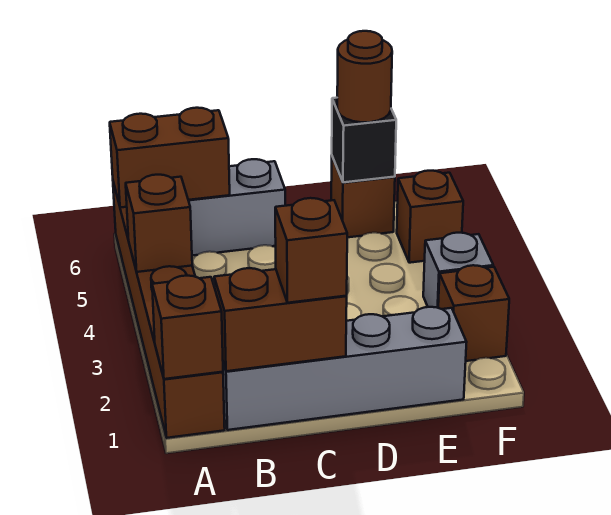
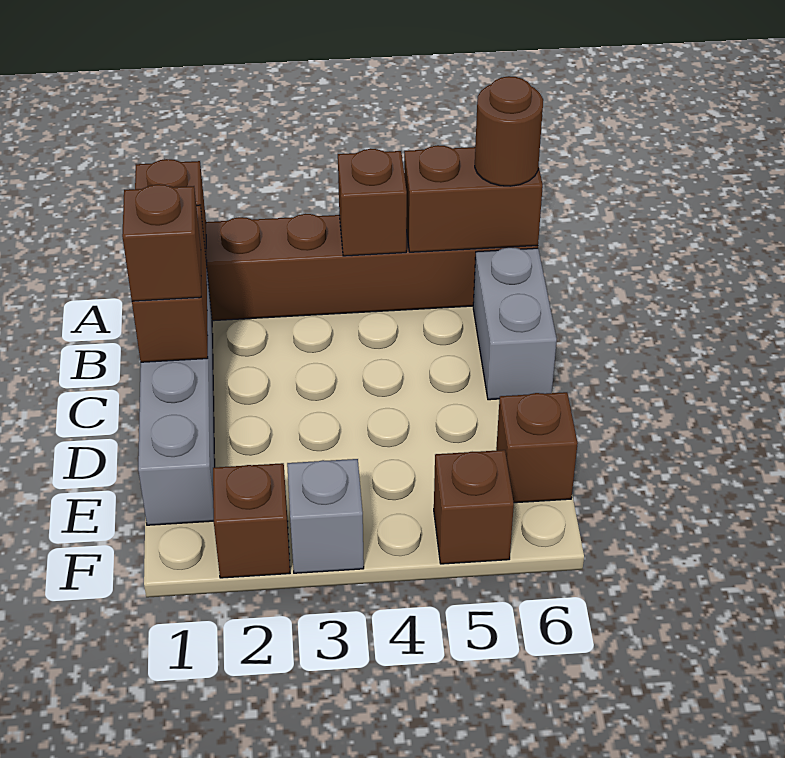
brown 1x2 brick [110,108,230,208] -> brown 1x2 brick turned to [404,145,543,252]
black 1x1 brick [332,98,396,182] -> none
brown 1x1 round brick [337,31,392,122] -> brown 1x1 round brick moved to [475,76,543,186]

